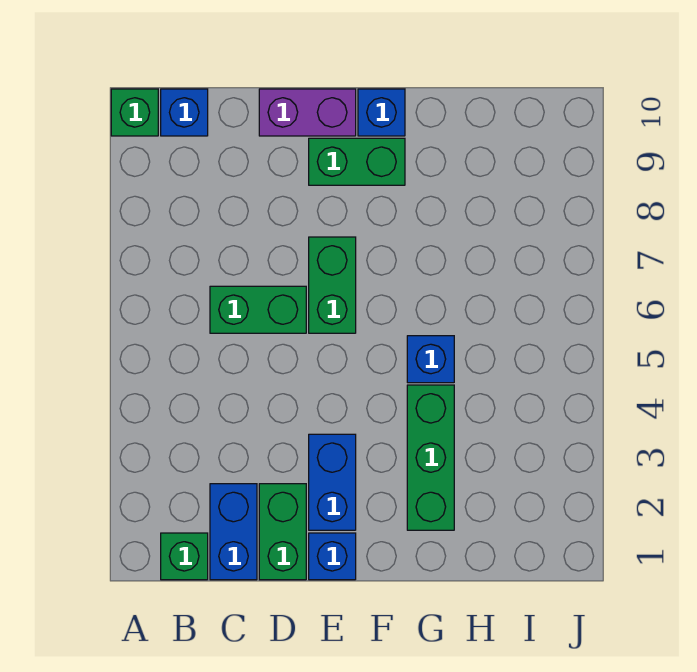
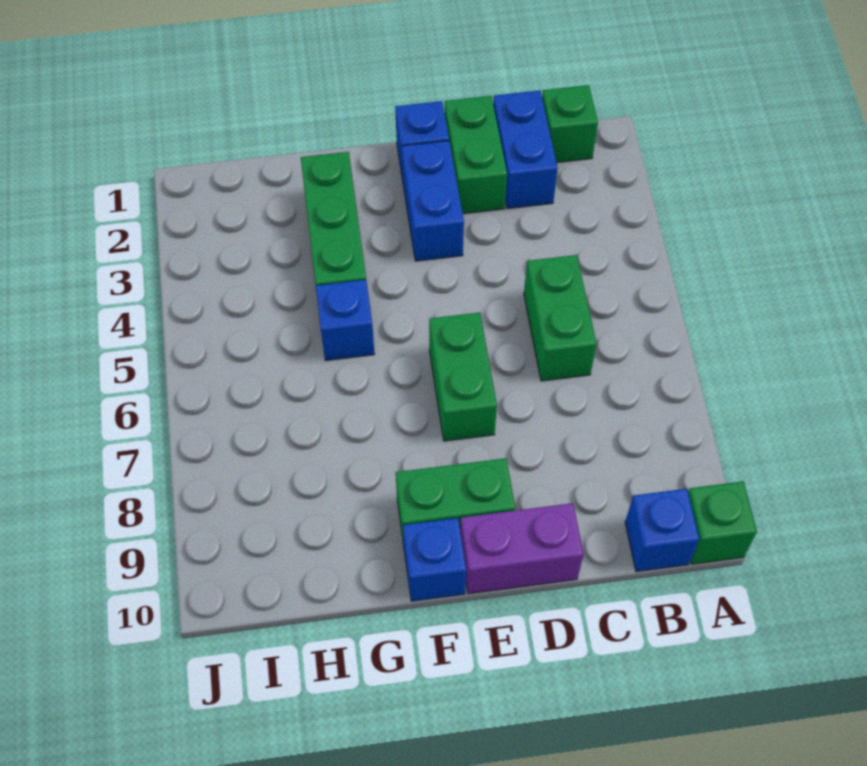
green 1x2 brick [210,286,306,333] -> green 1x2 brick turned to [524,255,597,381]

